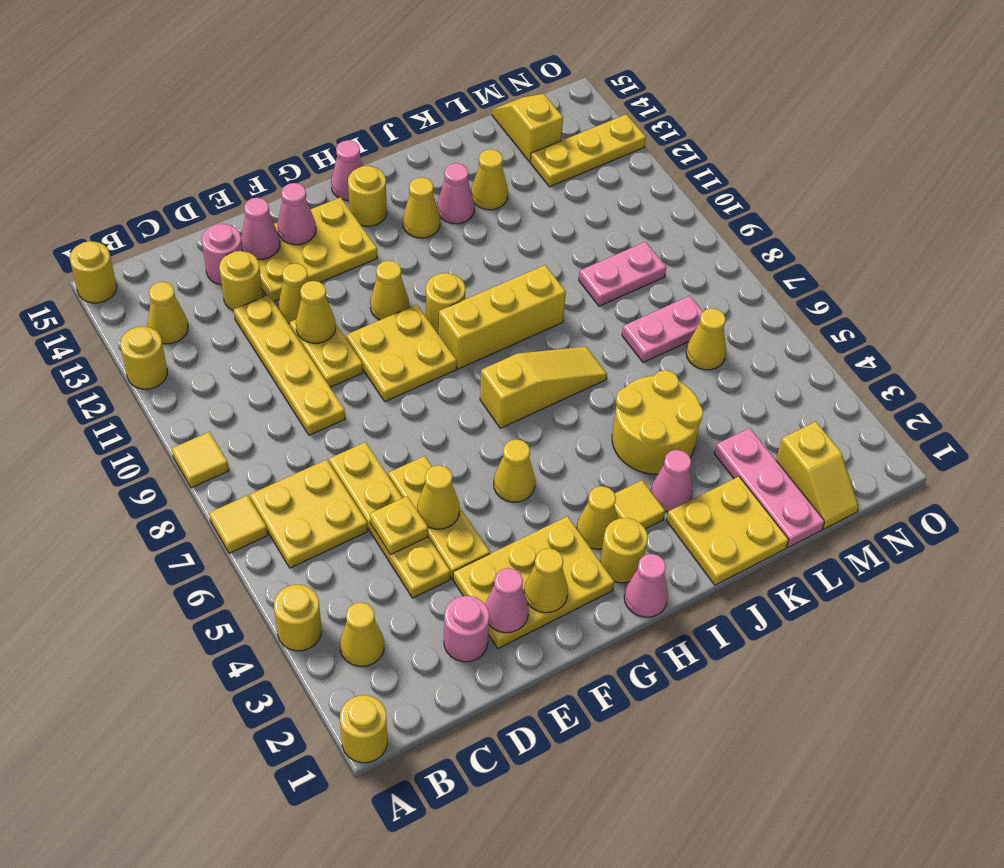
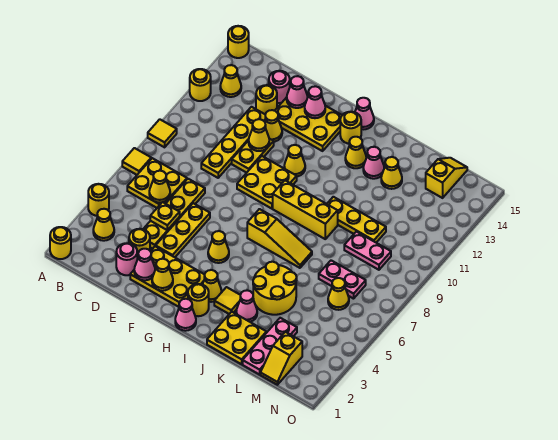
yellow 1x1 cone [417,465,460,529] -> yellow 1x1 cone moved to [149,171,170,203]
yellow 1x1 round brick [426,273,465,334] -> yellow 1x1 round brick moved to [129,229,150,259]
yellow 1x3 plate [531,114,646,187] -> yellow 1x3 plate moved to [327,197,386,243]

